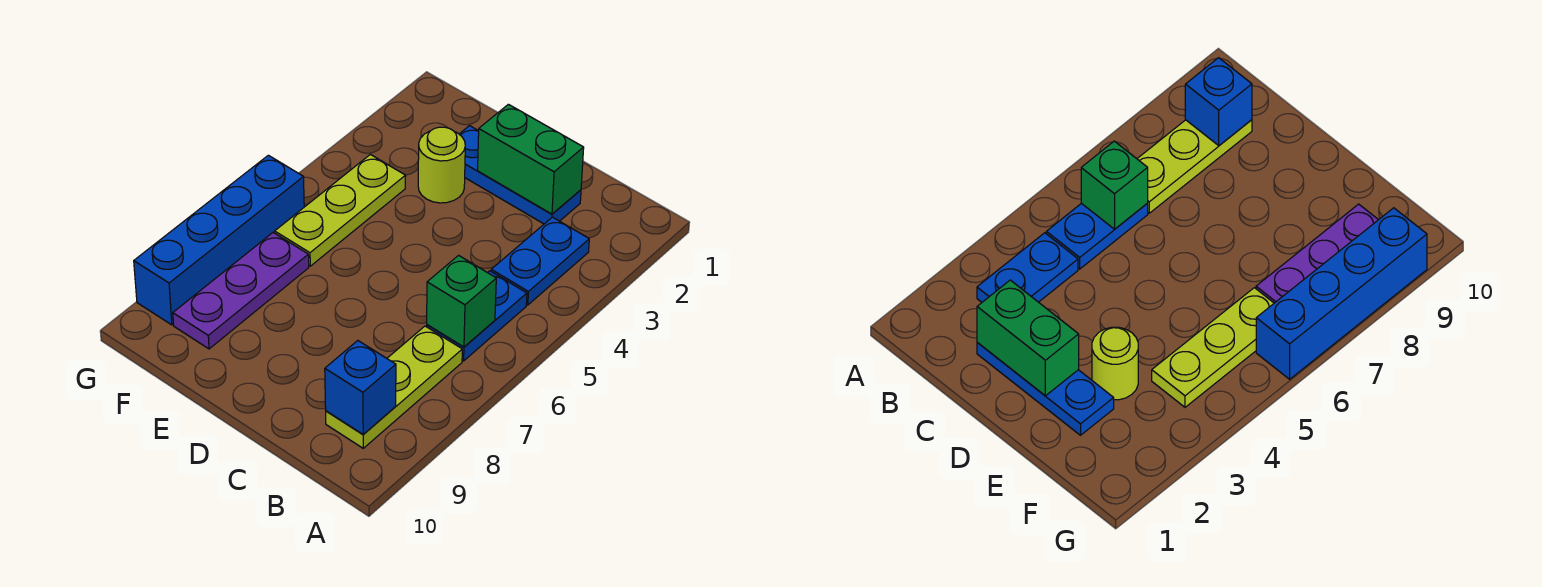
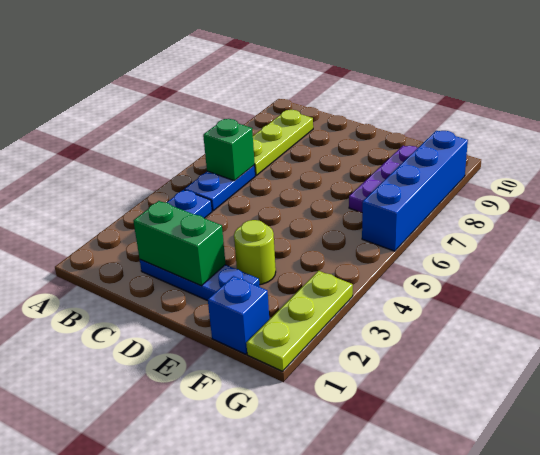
blue 1x1 brick [325,341,396,434] -> blue 1x1 brick moved to [208,276,269,354]
lime 1x3 plate [275,154,406,266] -> lime 1x3 plate moved to [246,271,353,371]

